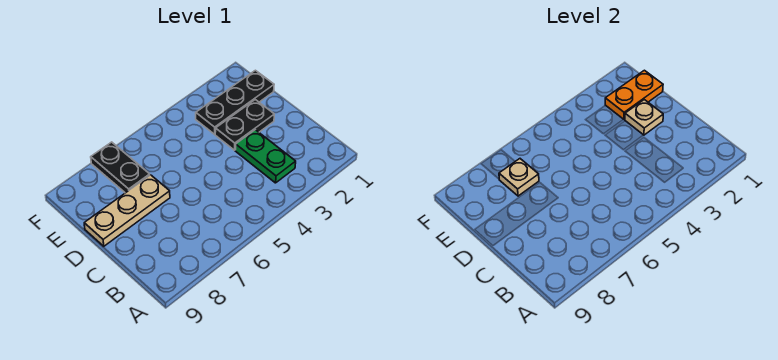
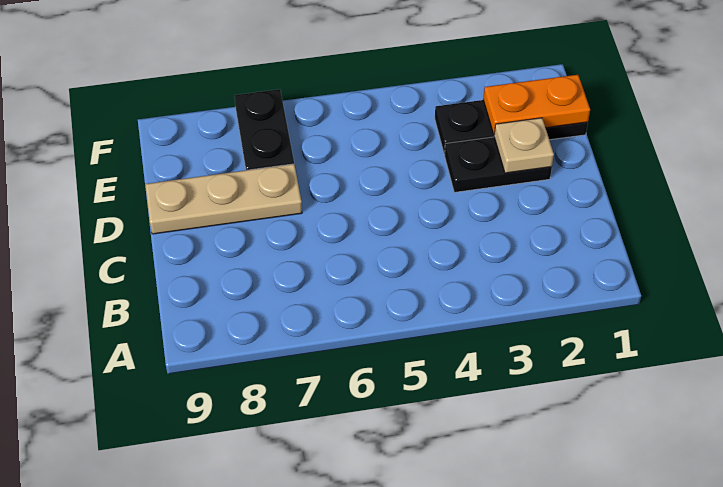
green 1x2 plate [235,130,296,183] -> none
tan 1x1 plate [499,159,539,196] -> none

